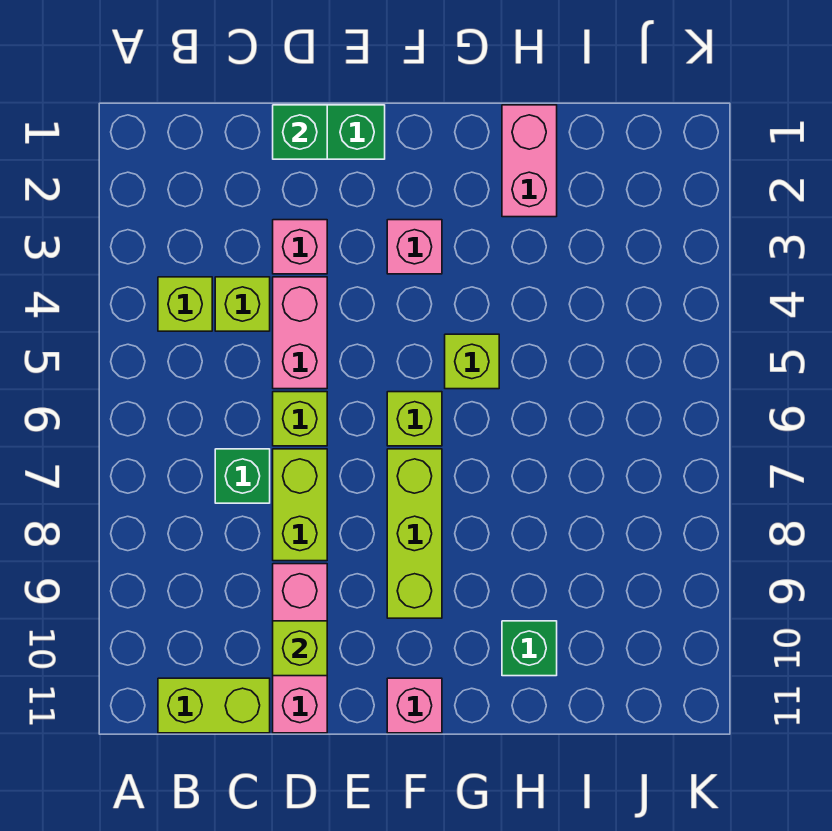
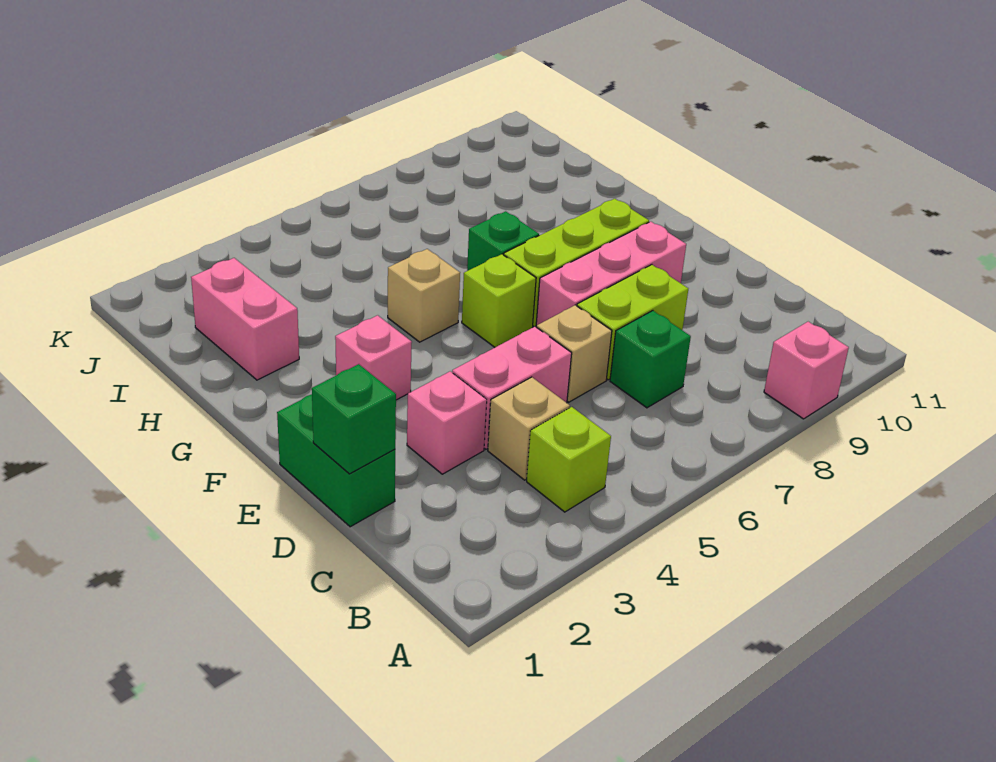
lime 1x2 brick [158,678,270,733] -> none
lime 1x1 brick [215,277,270,331] -> tan 1x1 brick [488,377,570,480]
lime 1x1 brick [273,392,327,446] -> tan 1x1 brick [537,305,612,402]
pink 1x3 brick [273,564,327,733] -> pink 1x3 brick moved to [536,222,686,327]
lime 1x1 brick [273,621,327,676] -> none
pink 1x1 brick [387,678,442,733] -> pink 1x1 brick moved to [764,322,849,419]
lime 1x1 brick [445,334,499,389] -> tan 1x1 brick [388,249,460,342]
pink 1x2 brick [502,105,557,217] -> pink 1x2 brick turned to [191,258,299,380]
green 1x1 brick [502,621,557,676] -> green 1x1 brick moved to [467,211,539,271]

